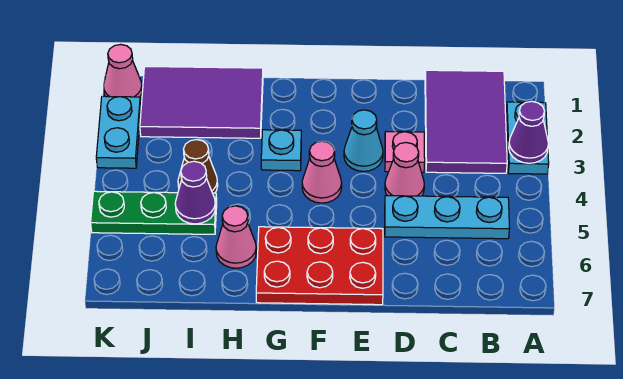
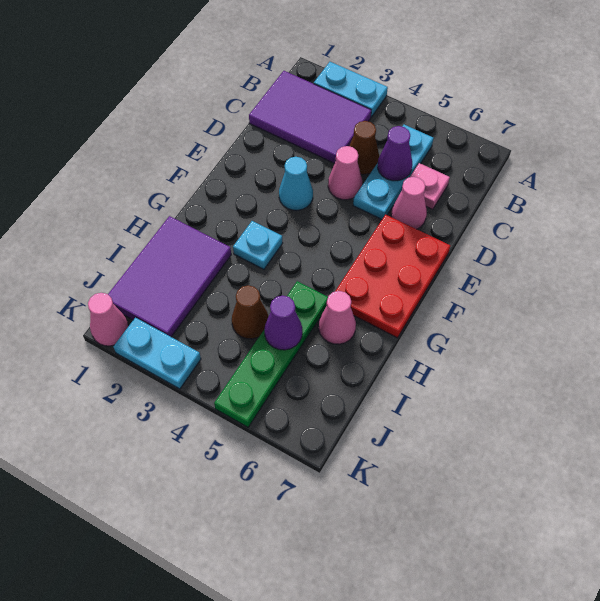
purple 1x1 cone [509,101,548,163] -> purple 1x1 cone moved to [378,126,412,181]
none -> brown 1x1 cone [350,121,379,174]
pink 1x1 plate [385,132,425,172] -> pink 1x1 plate moved to [410,163,450,209]
pink 1x1 cone [302,141,342,203] -> pink 1x1 cone moved to [391,177,427,229]
green 1x3 plate [91,191,217,234] -> green 1x4 plate [214,281,328,427]

